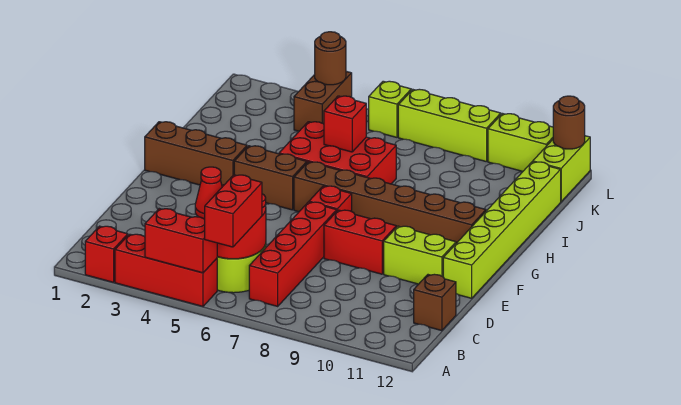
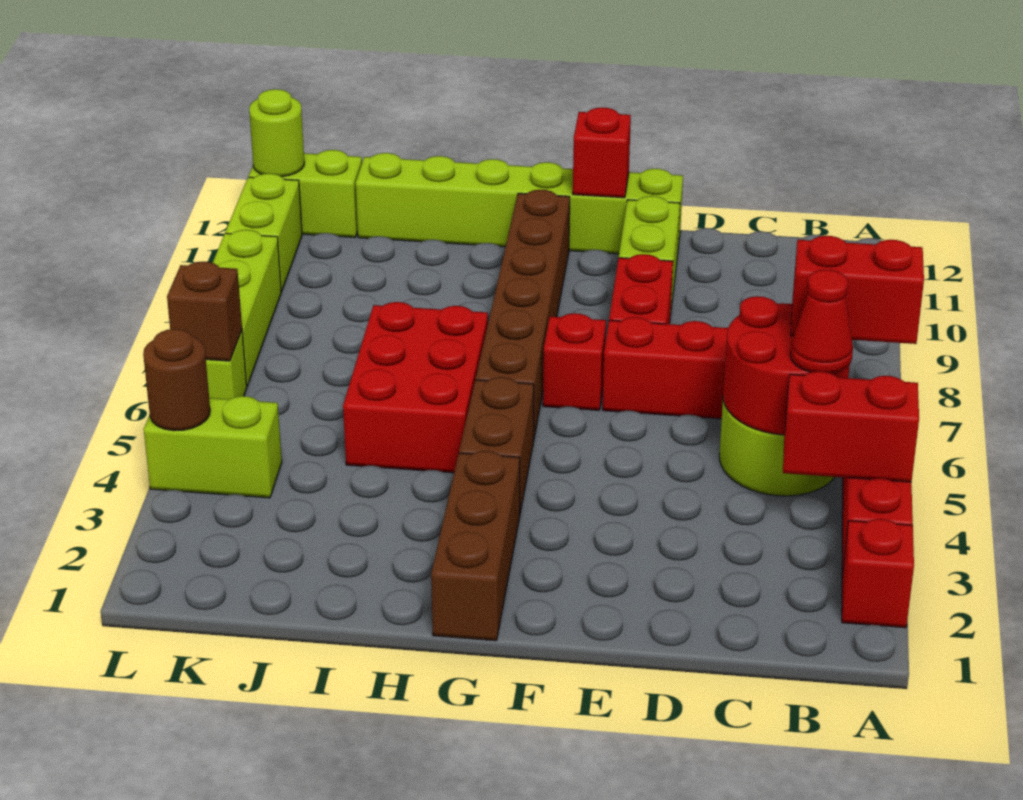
red 1x2 brick [145,209,217,273] -> red 1x2 brick turned to [783,371,919,482]
brown 1x1 brick [414,274,456,331] -> brown 1x1 brick moved to [167,262,242,361]
red 1x1 brick [324,96,366,152] -> red 1x1 brick moved to [573,107,631,198]
brown 1x2 brick [294,71,352,131] -> lime 1x2 brick [144,396,282,498]
brown 1x1 round brick [553,96,585,149] -> lime 1x1 round brick [249,89,304,177]

